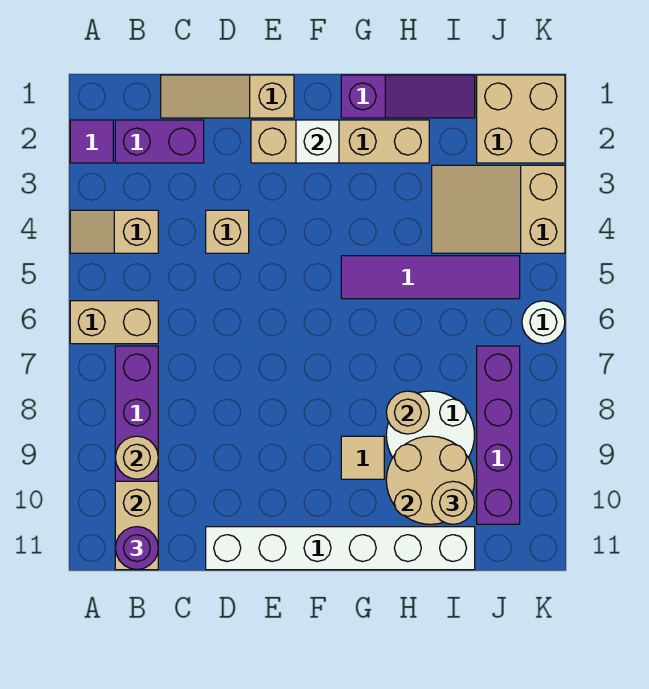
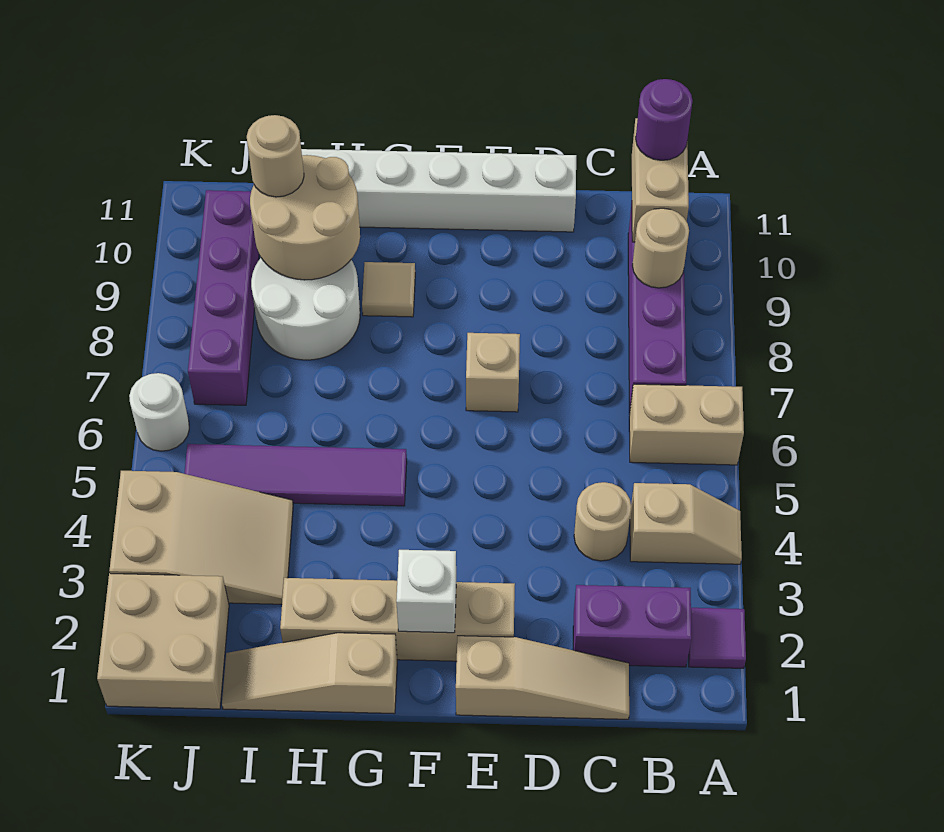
tan 1x1 brick [206,210,249,253] -> tan 1x1 brick moved to [466,333,520,412]
purple 1x3 slope [341,75,475,118] -> tan 1x3 slope [222,633,397,714]
tan 1x1 round brick [386,391,429,434] -> tan 1x1 round brick moved to [574,482,631,561]

